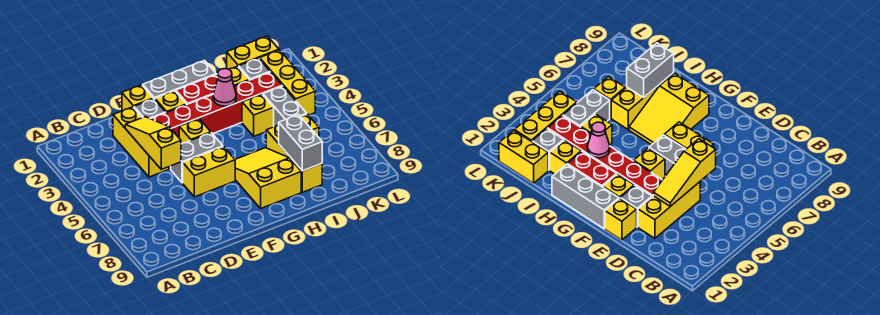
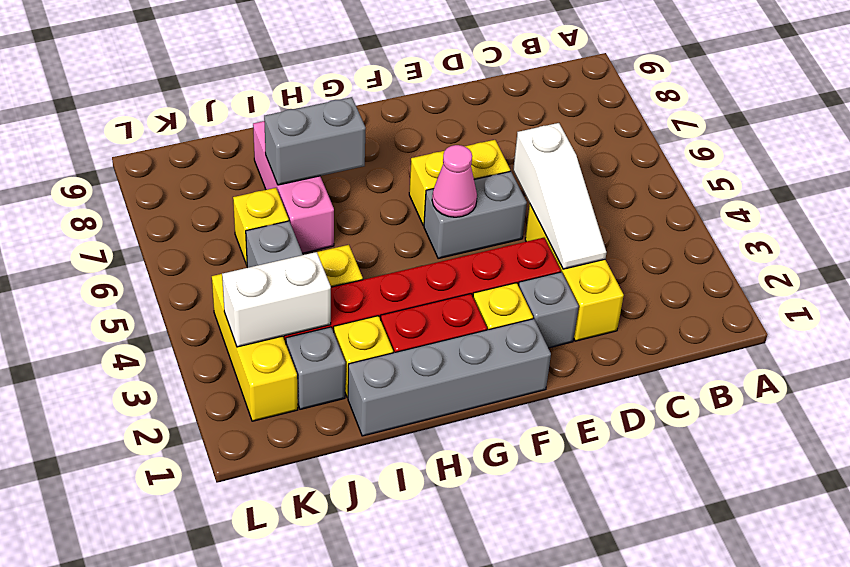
yellow 1x3 slope [125,117,181,169] -> white 1x3 slope [513,123,606,269]
yellow 1x1 brick [122,85,153,111] -> none
grey 1x3 brick [143,60,216,99] -> grey 1x4 brick [348,319,551,436]
yellow 1x1 brick [179,119,211,144] -> none
yellow 2x3 slope [235,148,301,208] -> none
pink 1x1 cone [213,69,236,106] -> pink 1x1 cone moved to [432,145,477,217]
yellow 1x3 brick [266,125,322,192] -> pink 1x3 brick [253,121,334,253]
grey 1x2 brick [279,115,322,171] -> grey 1x2 brick turned to [264,97,366,185]
yellow 1x2 brick [227,36,279,69] -> none
none -> white 1x2 brick [222,252,331,347]

